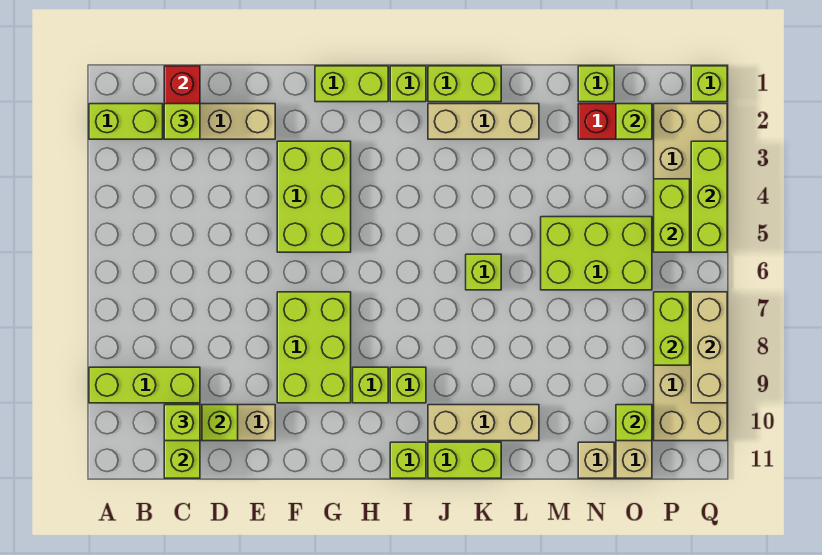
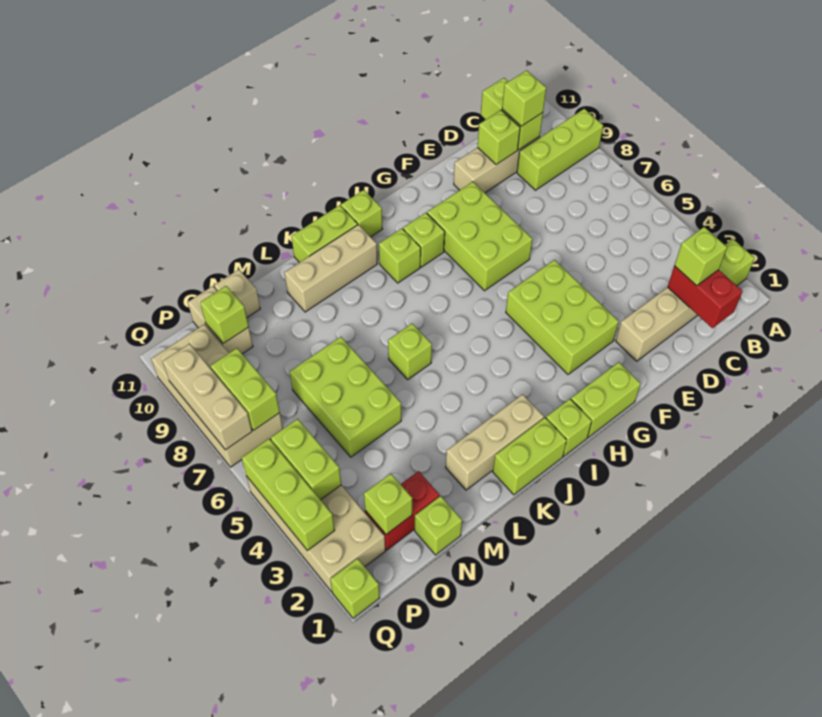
lime 2x3 brick [541,217,652,290] -> lime 2x3 brick turned to [290,337,401,457]

